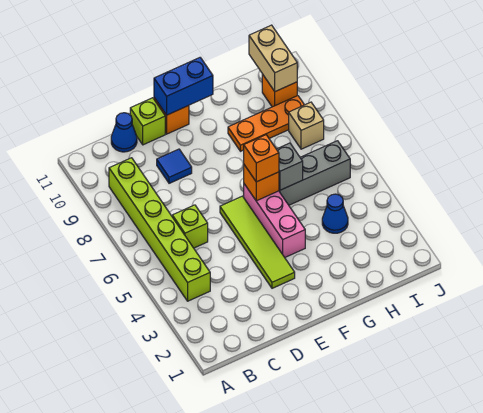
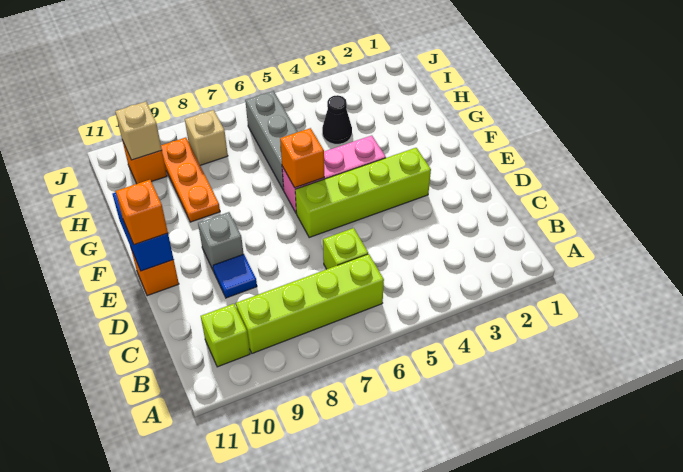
lime 1x6 brick [109,158,210,301] -> lime 1x4 brick [236,254,384,353]
blue 1x1 cone [111,113,137,152] -> none
lime 1x1 brick [130,98,165,145] -> lime 1x1 brick moved to [201,304,250,367]
lime 1x4 tile [220,196,295,288] -> lime 1x4 brick [295,148,431,237]
orange 1x1 brick [244,135,279,182] -> orange 1x1 brick moved to [116,180,168,245]
grey 1x1 brick [277,143,303,190] -> grey 1x1 brick moved to [198,212,243,272]
blue 1x1 cone [322,194,348,233] -> black 1x1 cone [322,95,352,144]
tan 1x2 brick [249,25,297,91] -> tan 1x1 brick [115,102,162,160]

